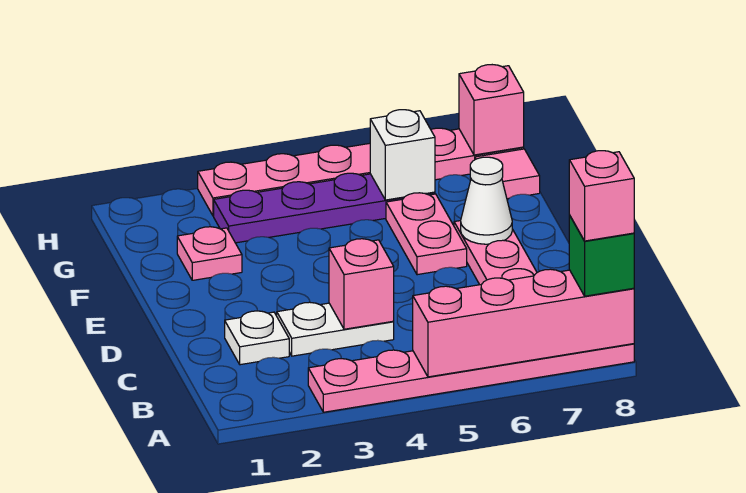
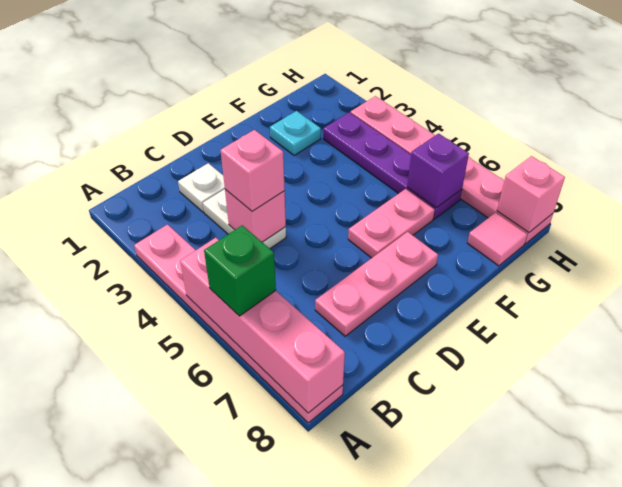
green 1x1 brick [569,215,634,296] -> green 1x1 brick moved to [204,225,276,316]
pink 1x1 brick [569,151,634,241] -> pink 1x1 brick moved to [221,130,285,211]
white 1x1 cone [461,157,512,244] -> none
pink 1x1 plate [177,227,242,280] -> cyan 1x1 plate [270,111,321,155]
white 1x1 brick [370,110,435,200] -> purple 1x1 brick [407,134,469,208]

